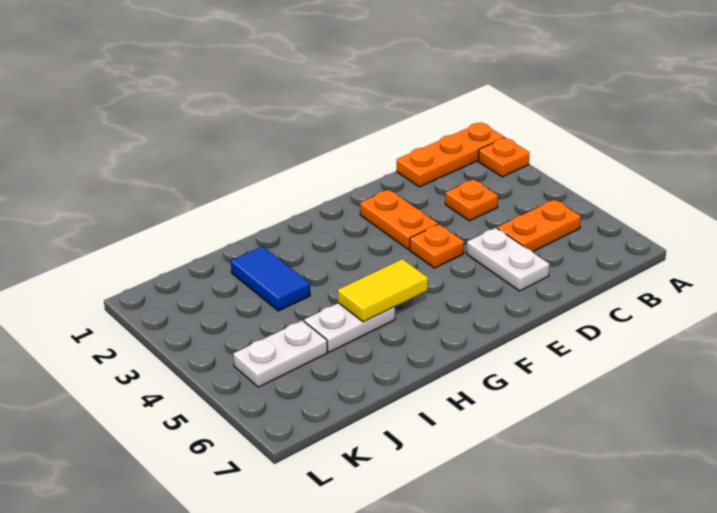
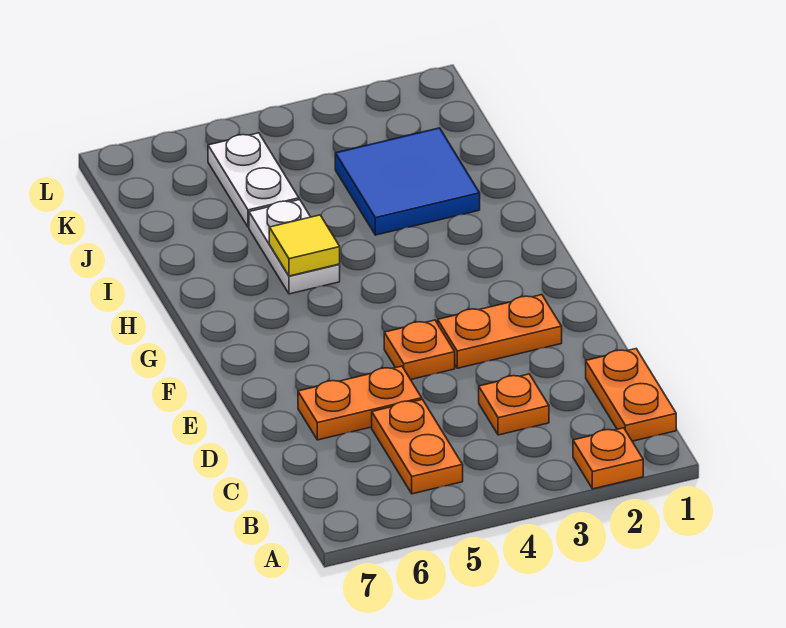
orange 1x3 plate [397,123,504,187] -> orange 1x2 plate [586,349,676,441]
white 1x2 plate [467,228,549,291] -> orange 1x2 plate [298,366,422,440]
yellow 1x2 tile [338,259,428,322] -> yellow 1x1 tile [269,215,340,276]
blue 1x2 tile [231,246,310,311] -> blue 2x2 tile [335,128,480,235]

